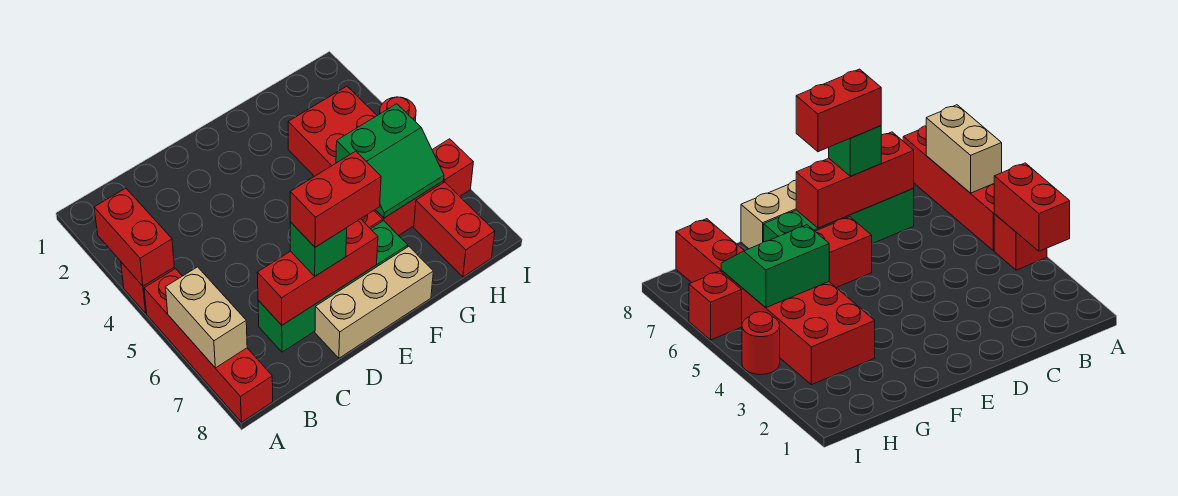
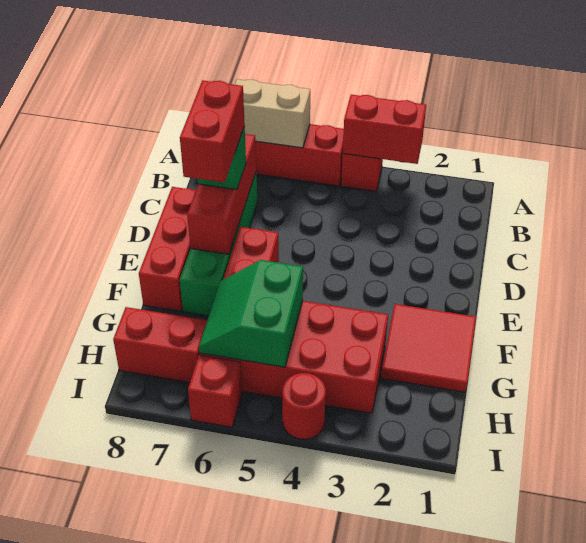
tan 1x3 brick [315,247,433,358] -> red 1x3 brick [139,187,196,311]
none -> red 2x2 tile [381,304,476,392]

